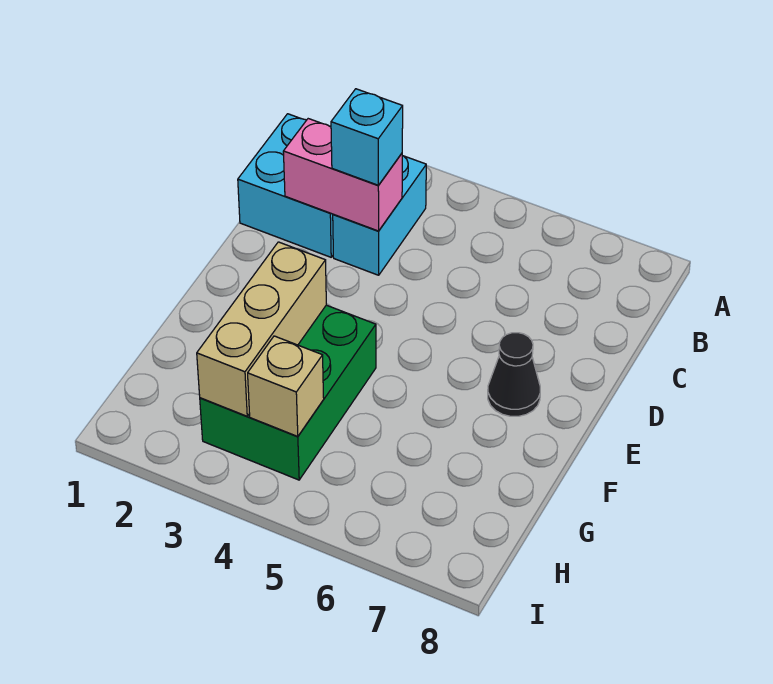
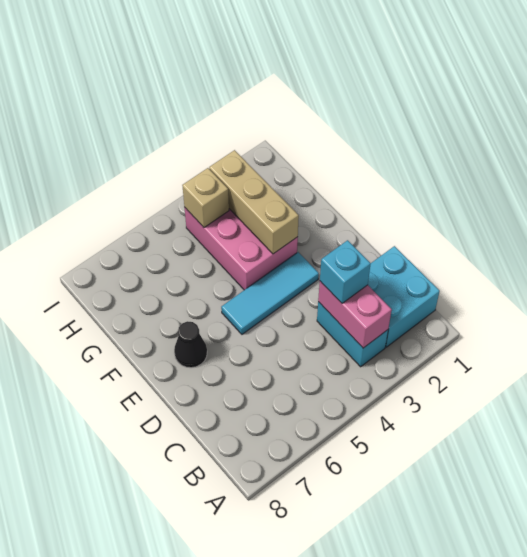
pink 1x2 brick [283,119,402,231] -> pink 1x2 brick turned to [318,281,392,348]
none -> cyan 1x3 tile [221,252,319,334]
green 2x3 brick [200,305,376,480] -> pink 2x3 brick [185,208,298,290]

